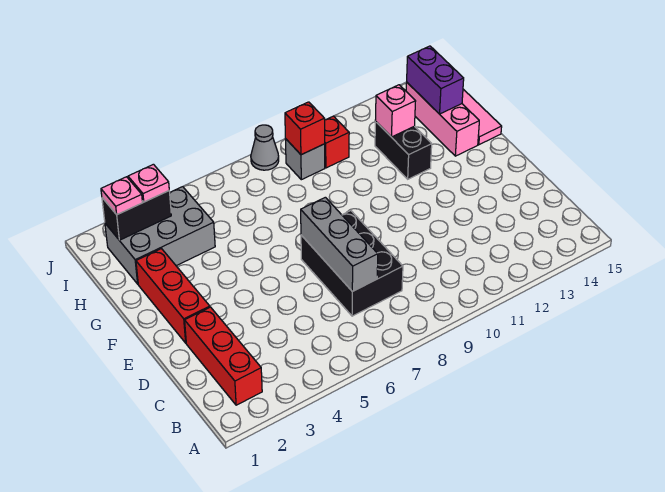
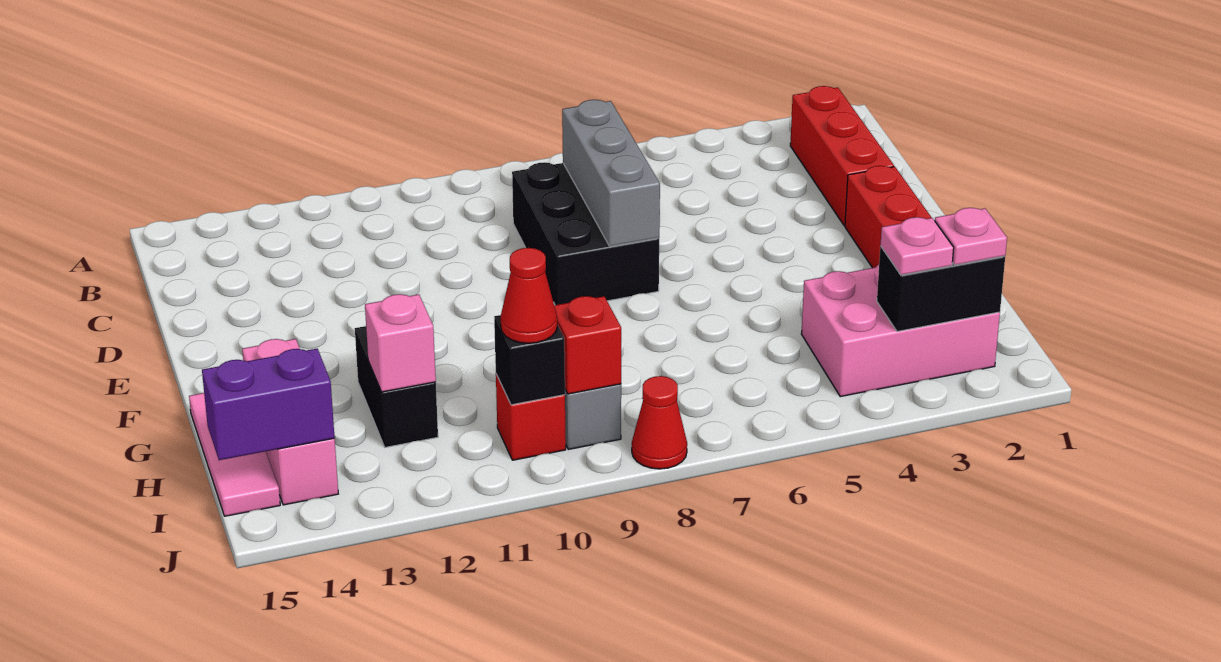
grey 2x3 brick [105,187,215,284] -> pink 2x3 brick [801,265,1000,397]
purple 1x2 brick [407,46,464,114] -> purple 1x2 brick turned to [202,349,335,460]
none -> black 1x1 brick [494,315,565,405]
none -> red 1x1 cone [501,248,557,343]
grey 1x1 cone [251,125,279,170] -> red 1x1 cone [632,376,687,469]

